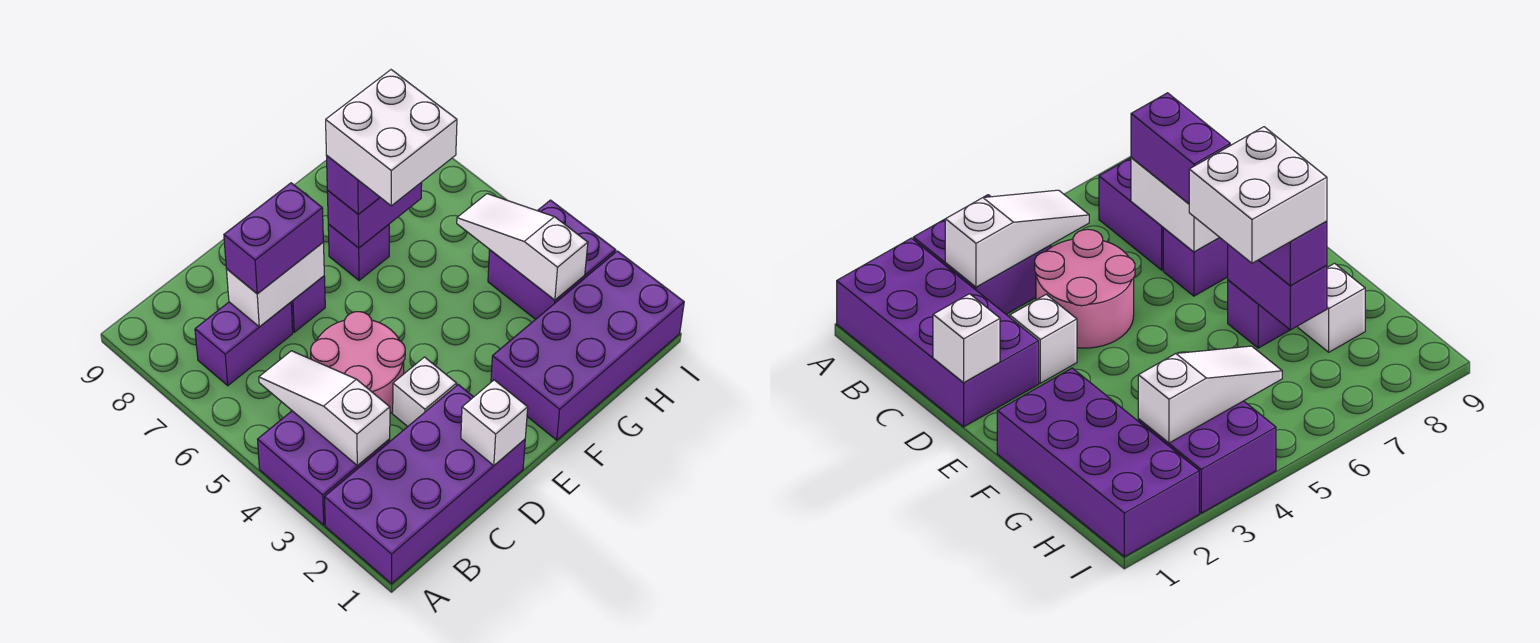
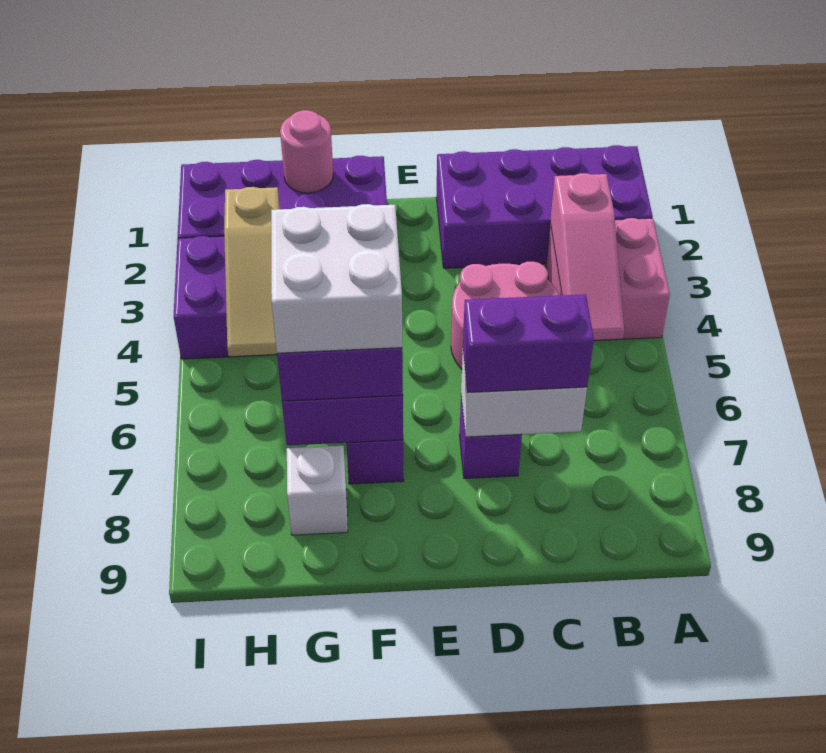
purple 2x2 brick [258,411,390,525] -> pink 2x2 brick [546,218,670,341]
white 1x3 slope [259,351,390,466] -> pink 1x3 slope [550,173,624,340]
purple 1x2 brick [195,302,293,386] -> none
white 1x1 brick [461,380,528,466] -> none
white 1x1 brick [393,357,457,426] -> none
none -> pink 1x1 round brick [280,110,333,193]
white 1x3 slope [457,194,588,300] -> tan 1x3 slope [224,187,280,356]

